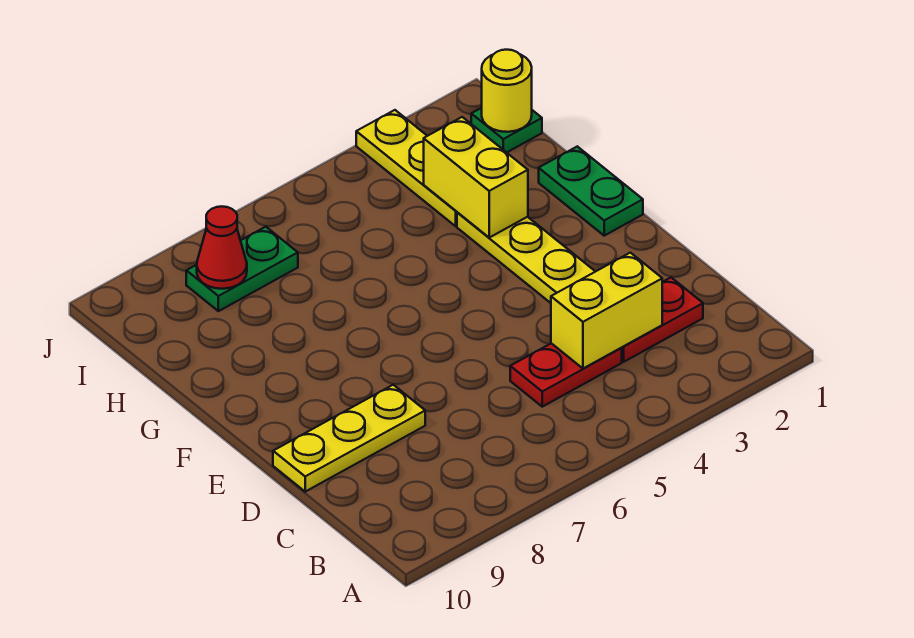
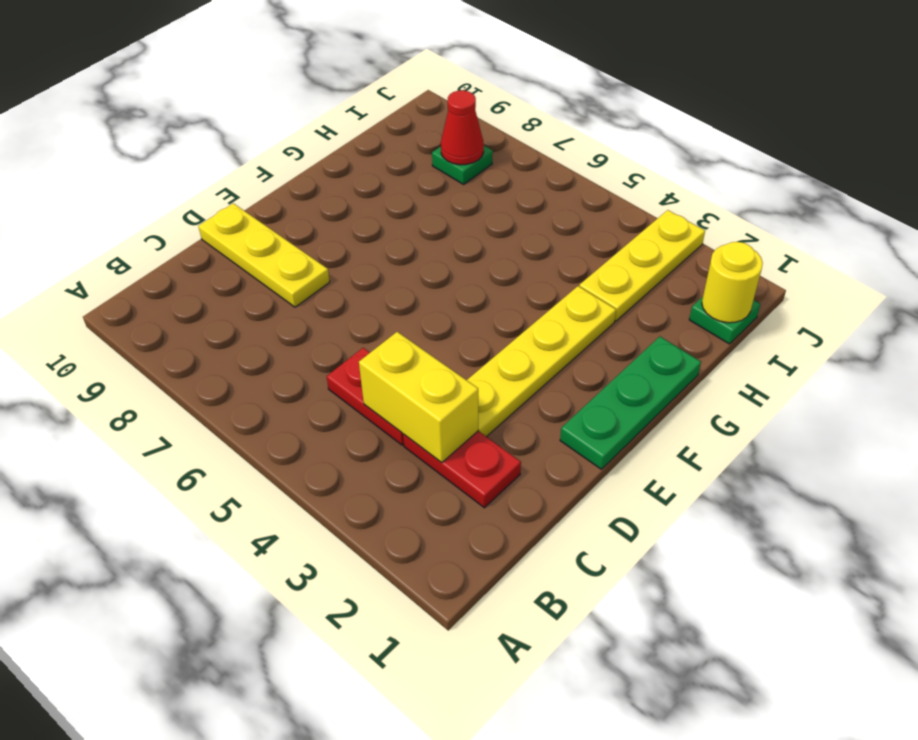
green 1x2 plate [539,146,643,236] -> green 1x3 plate [560,337,701,469]
yellow 1x2 brick [424,117,528,238] -> none
green 1x2 plate [186,227,298,311] -> green 1x1 plate [432,146,493,184]

